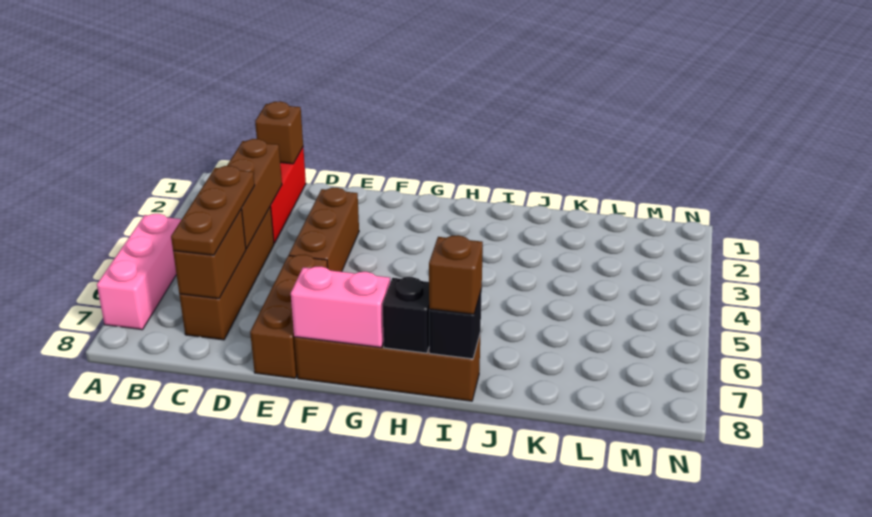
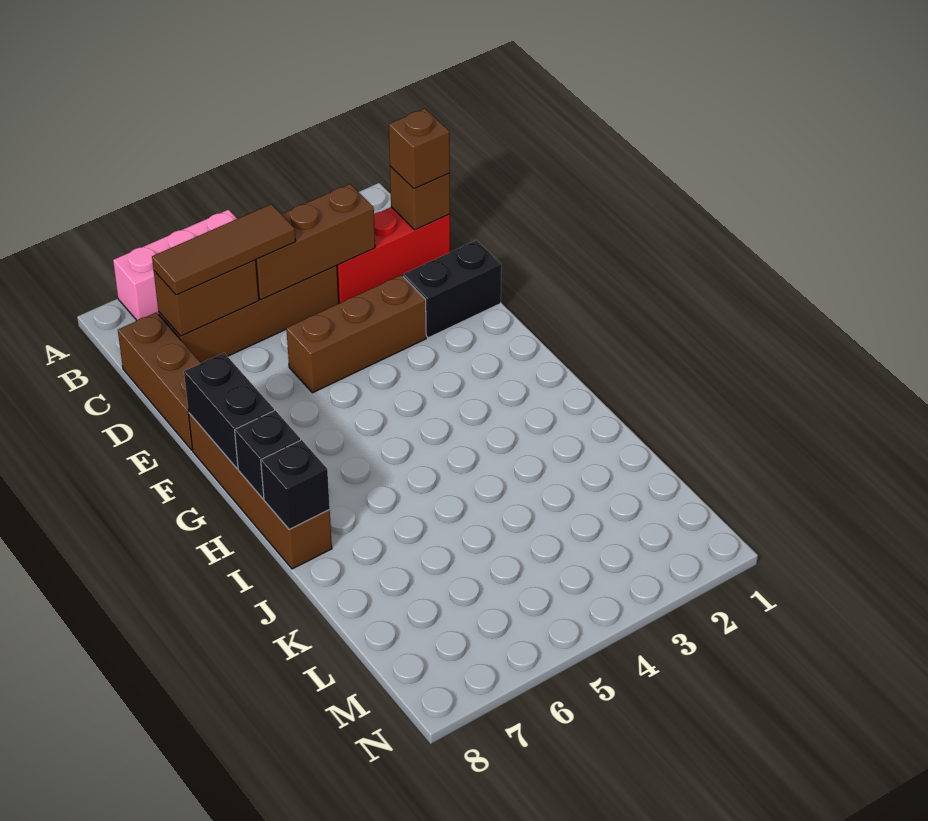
brown 1x3 plate [171,166,255,255] -> brown 1x3 tile [152,204,296,295]
none -> black 1x2 brick [403,240,501,338]
brown 1x3 brick [250,255,328,378] -> brown 1x3 brick turned to [118,312,201,450]
pink 1x2 brick [291,267,390,347] -> black 1x2 brick [184,353,274,469]
brown 1x1 brick [429,235,483,314] -> brown 1x1 brick moved to [389,108,450,189]

